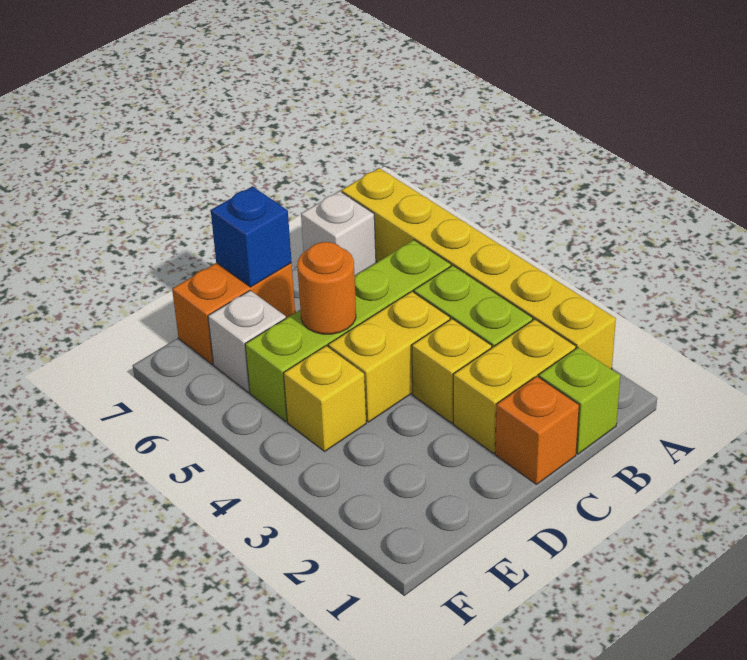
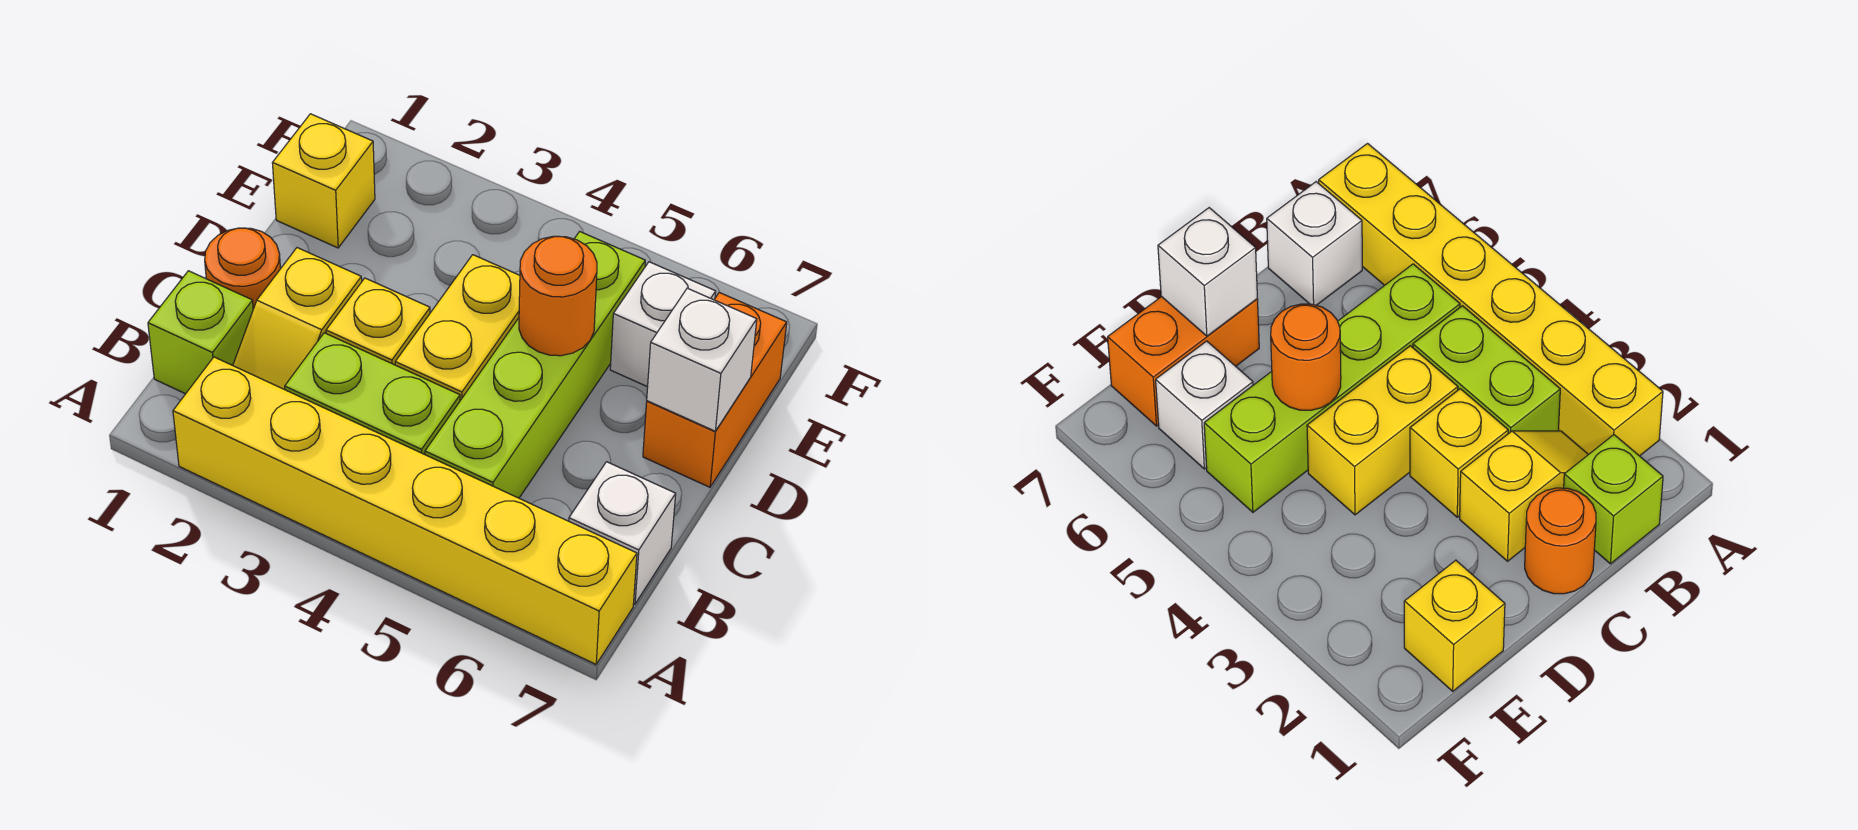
yellow 1x2 brick [453,319,576,453] -> yellow 1x2 slope [233,248,362,390]
orange 1x1 brick [495,376,579,485] -> orange 1x1 round brick [205,228,280,309]
blue 1x1 brick [211,186,292,287] -> white 1x1 brick [647,288,757,431]
yellow 1x1 brick [284,346,366,451] -> yellow 1x1 brick moved to [273,114,375,248]

